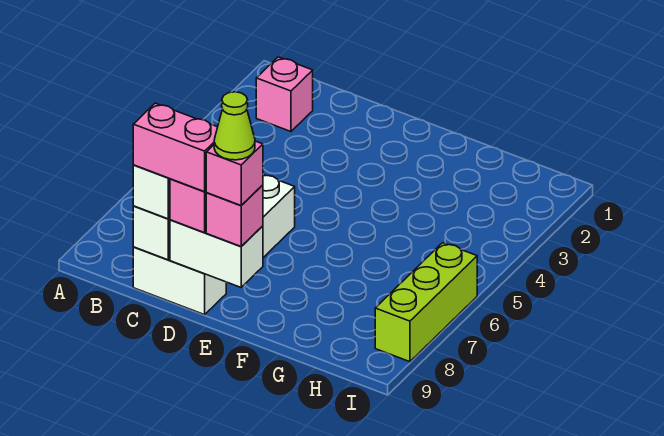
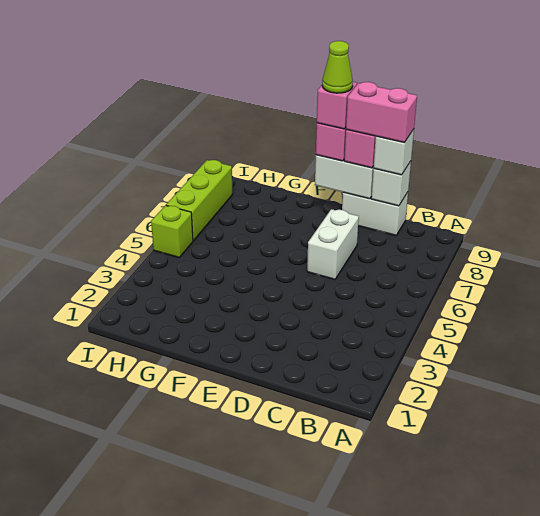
pink 1x1 brick [256,57,313,132] -> none
none -> lime 1x1 brick [151,205,193,258]

